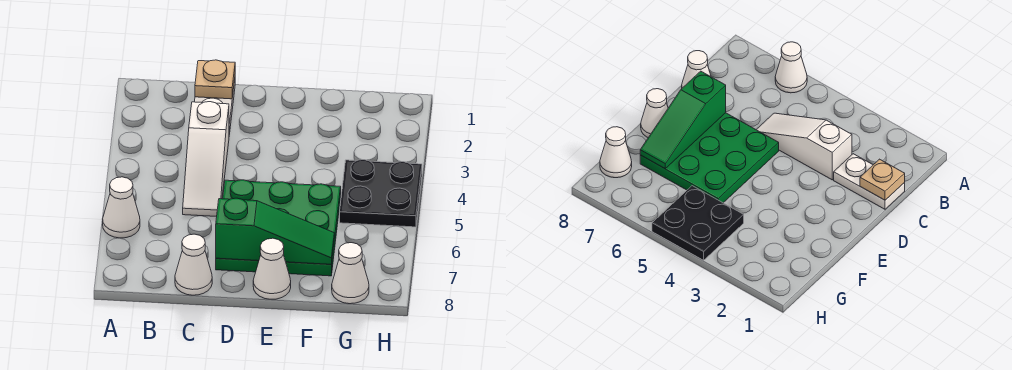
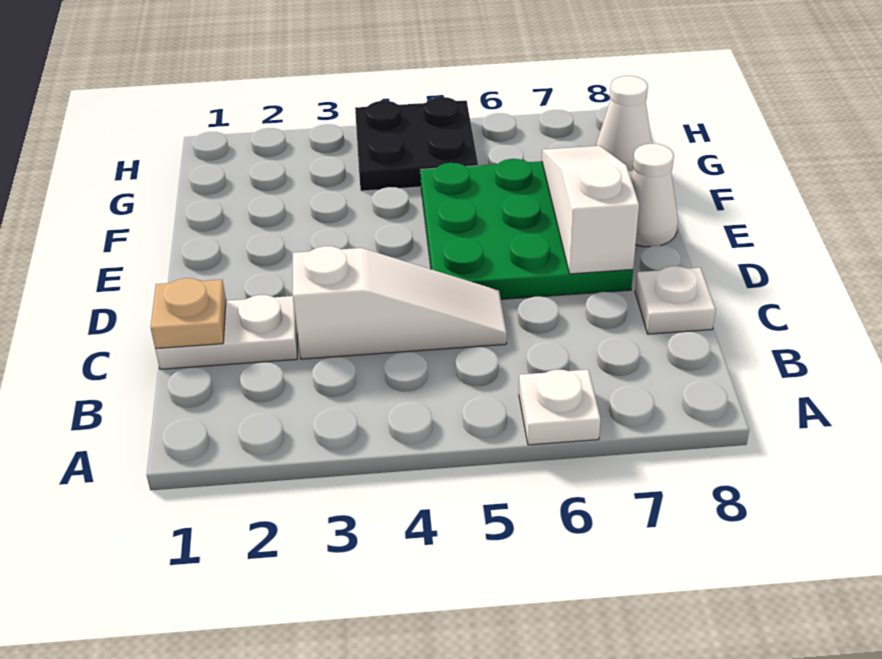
white 1x1 cone [103,177,140,238] -> white 1x1 plate [519,370,601,445]
white 1x1 cone [175,234,212,295] -> white 1x1 plate [635,266,716,334]
green 1x3 slope [216,198,334,264] -> white 1x3 slope [542,146,639,274]

